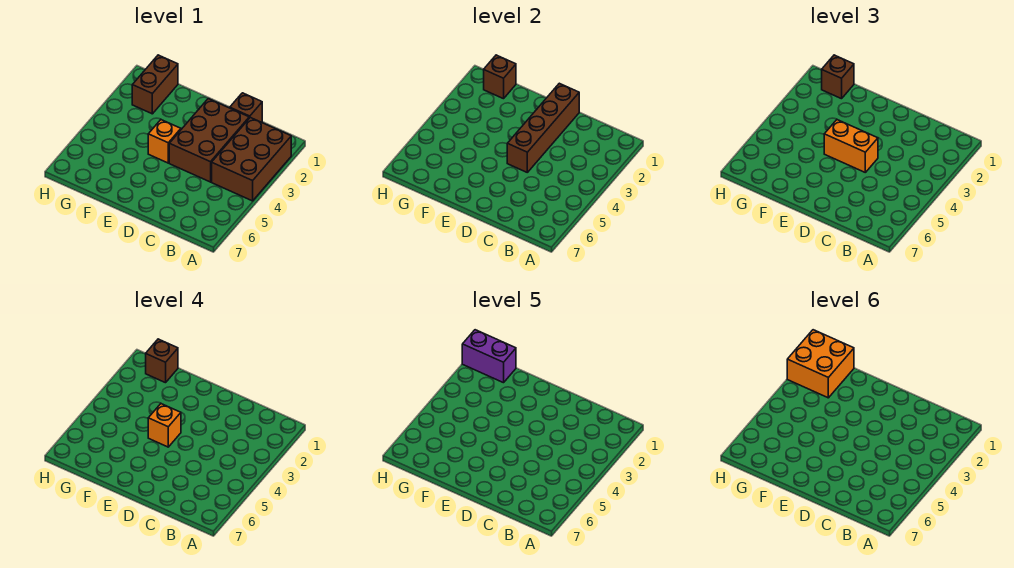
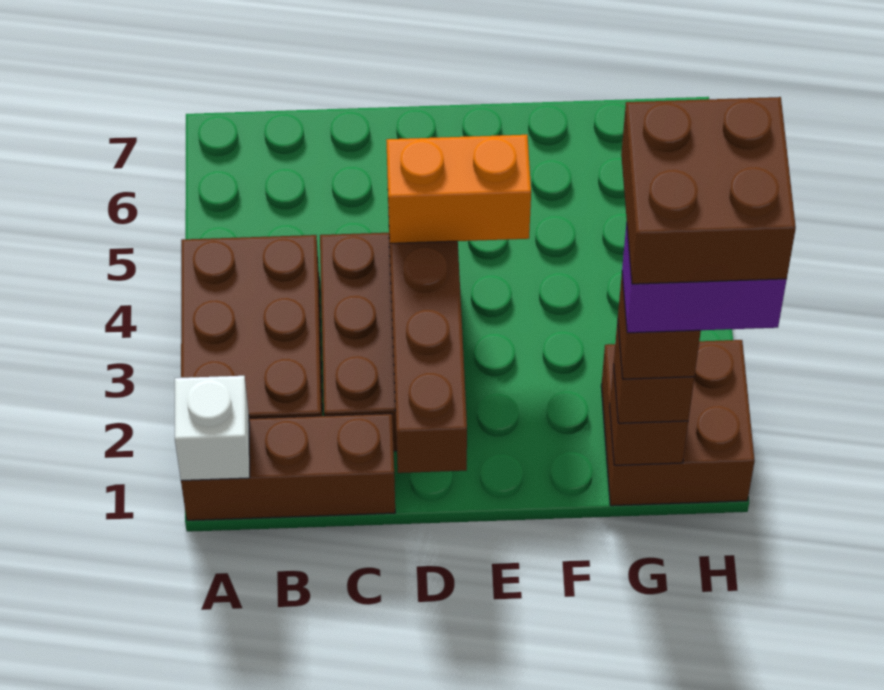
none -> white 1x1 brick [175,376,250,481]
brown 1x1 brick [230,93,262,122] -> brown 1x3 brick [181,414,395,520]
orange 1x1 brick [148,120,181,163] -> none
orange 1x1 brick [148,404,181,447] -> none
brown 1x2 brick [132,55,178,114] -> brown 2x2 brick [601,340,755,506]
orange 2x2 brick [787,330,854,398] -> brown 2x2 brick [621,97,796,284]

